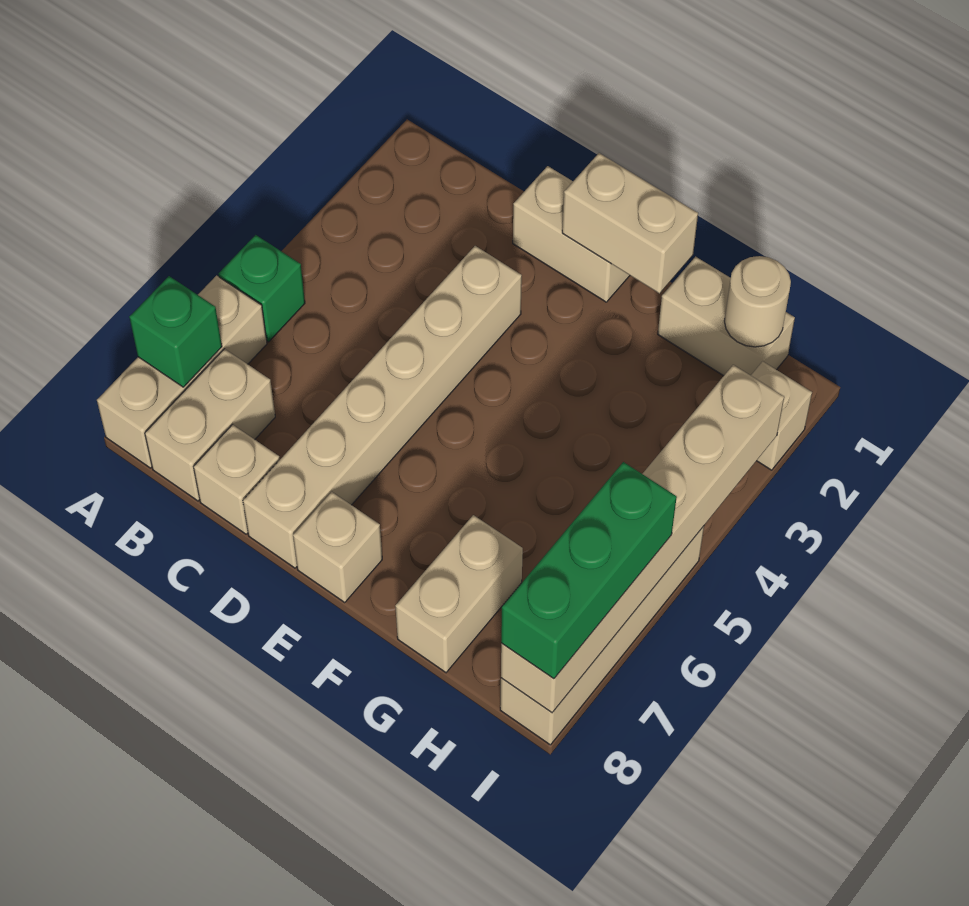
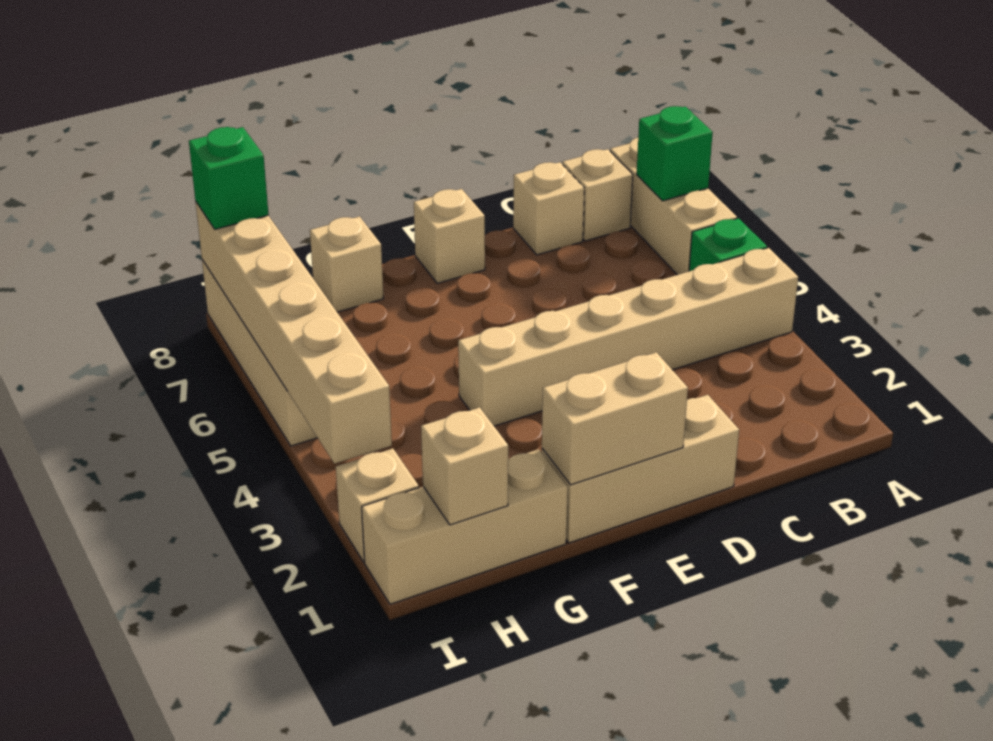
tan 1x2 brick [145,349,275,501] -> tan 1x1 brick [562,149,633,241]
tan 1x2 brick [513,166,630,302] -> tan 1x3 brick [542,395,739,543]
tan 1x6 brick [243,246,522,568] -> tan 1x6 brick turned to [458,248,798,426]
tan 1x2 brick [658,257,795,376] -> tan 1x3 brick [362,449,568,604]
tan 1x2 brick [395,515,523,673] -> tan 1x1 brick [310,216,383,312]
tan 1x1 round brick [724,256,791,347] -> tan 1x1 brick [421,407,508,525]
green 1x3 brick [501,462,677,679] -> green 1x1 brick [189,127,269,229]

